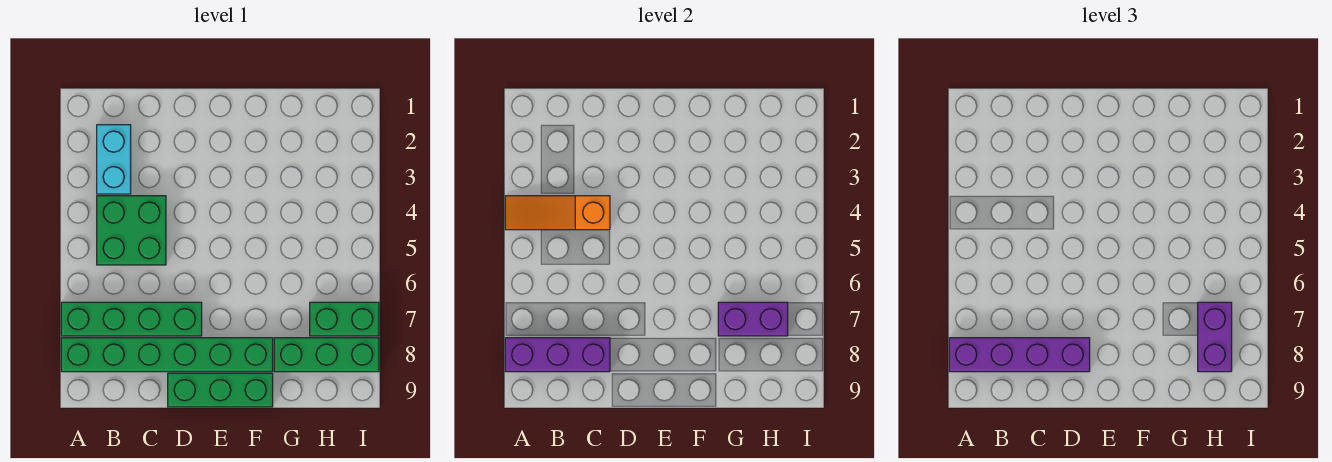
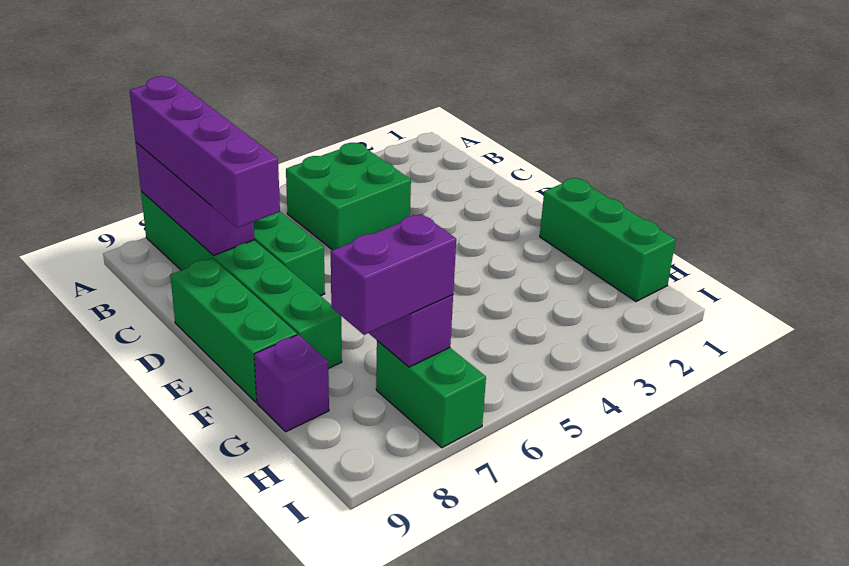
orange 1x3 slope [505,196,610,230] -> none
cyan 1x2 brick [97,125,131,194] -> none
green 1x3 brick [274,338,379,372] -> green 1x3 brick moved to [540,178,676,302]
none -> purple 1x1 brick [254,335,329,432]

